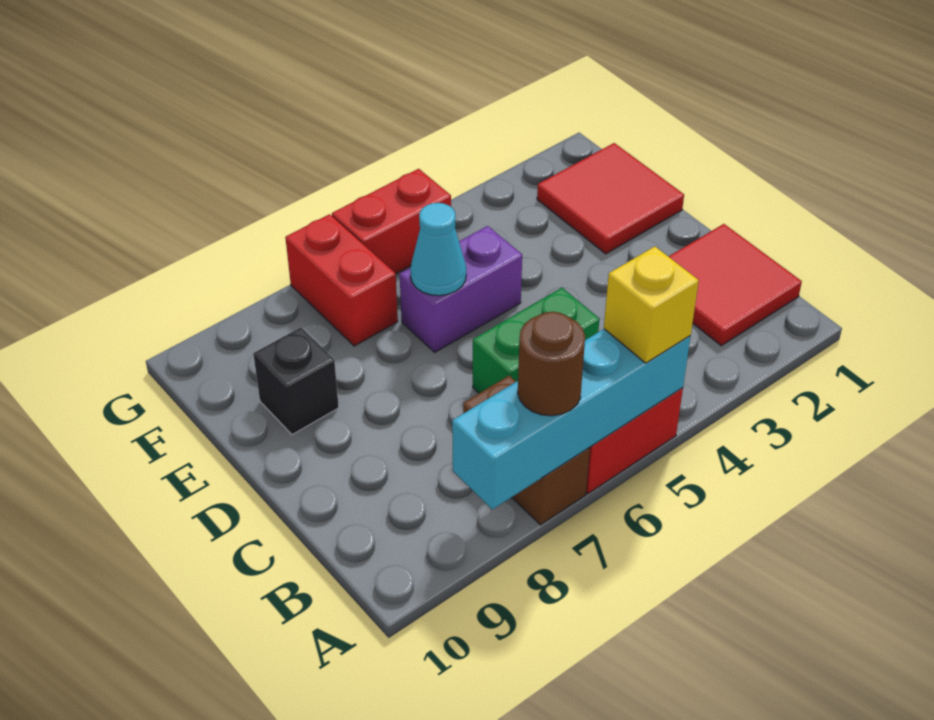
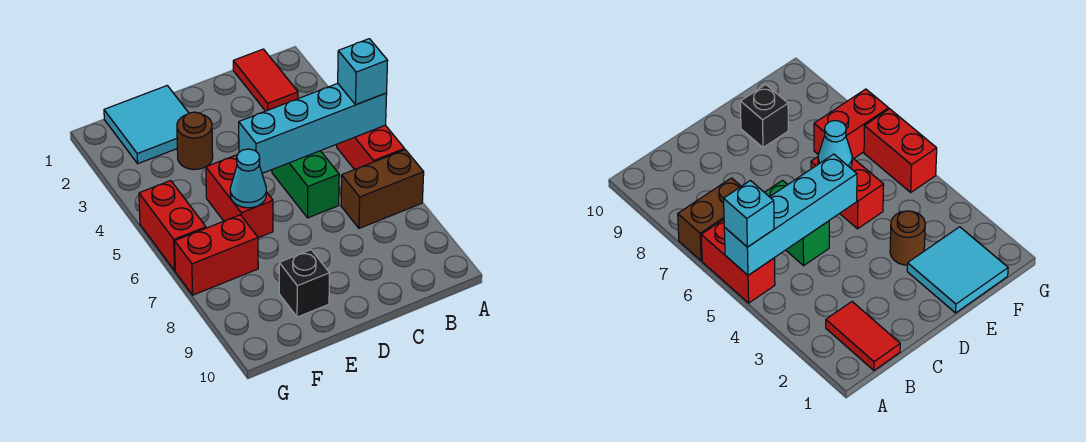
cyan 1x4 brick [452,329,691,509] -> cyan 1x4 brick turned to [239,83,387,173]
yellow 1x1 brick [604,246,699,363] -> cyan 1x1 brick [338,39,388,105]
brown 1x1 round brick [518,312,585,416] -> brown 1x1 round brick moved to [177,112,213,169]
red 2x2 tile [668,224,802,346] -> red 1x2 tile [233,49,298,111]
red 2x2 tile [537,143,684,254] -> cyan 2x2 tile [104,86,188,164]
purple 1x2 brick [400,226,522,352] -> red 1x2 brick [206,155,273,238]

